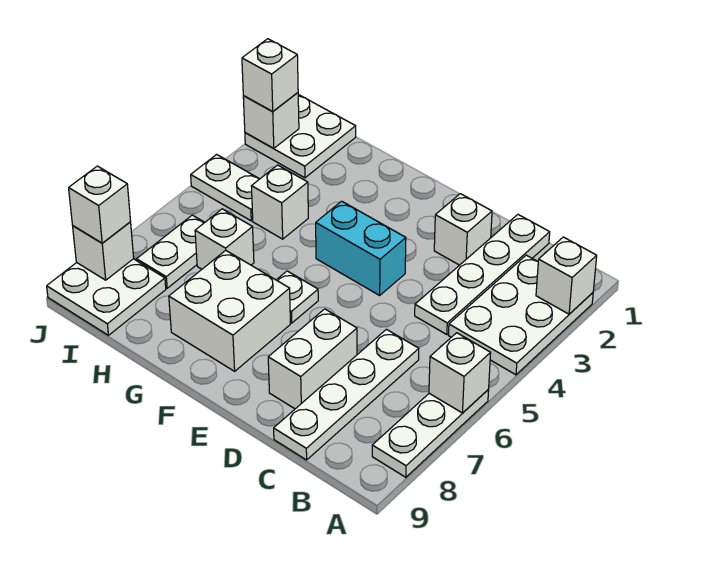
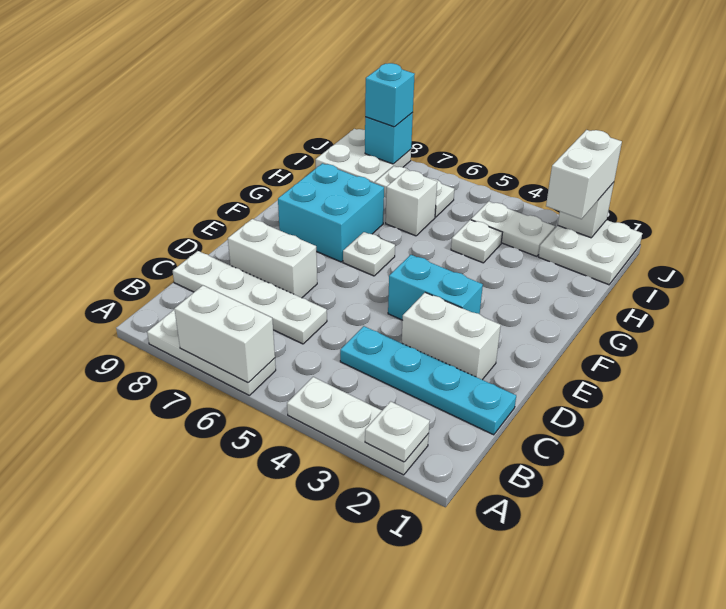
white 2x3 plate [449,255,593,375] -> white 1x3 plate [287,377,429,475]
white 1x1 brick [536,237,597,314] -> white 1x1 plate [365,401,430,462]
white 1x1 brick [429,333,491,413] -> white 1x2 brick [174,285,275,383]
white 1x4 plate [415,215,550,335] -> cyan 1x4 plate [340,326,516,435]
white 1x1 brick [434,194,492,265] -> white 1x2 brick [402,293,501,380]
cyan 1x2 brick [316,201,406,295] -> cyan 1x2 brick turned to [388,255,483,320]
white 2x2 brick [169,250,290,371] -> cyan 2x2 brick [278,163,384,262]
white 1x1 brick [251,165,308,239] -> white 1x1 plate [451,220,502,263]
white 1x2 plate [191,154,259,221] -> white 1x2 plate turned to [471,201,555,256]
white 1x1 brick [242,39,298,112] -> white 1x2 brick [546,130,622,219]
white 1x1 brick [73,222,134,280] -> cyan 1x1 brick [365,113,413,164]
white 1x1 brick [69,166,131,243] -> cyan 1x1 brick [365,63,415,127]

